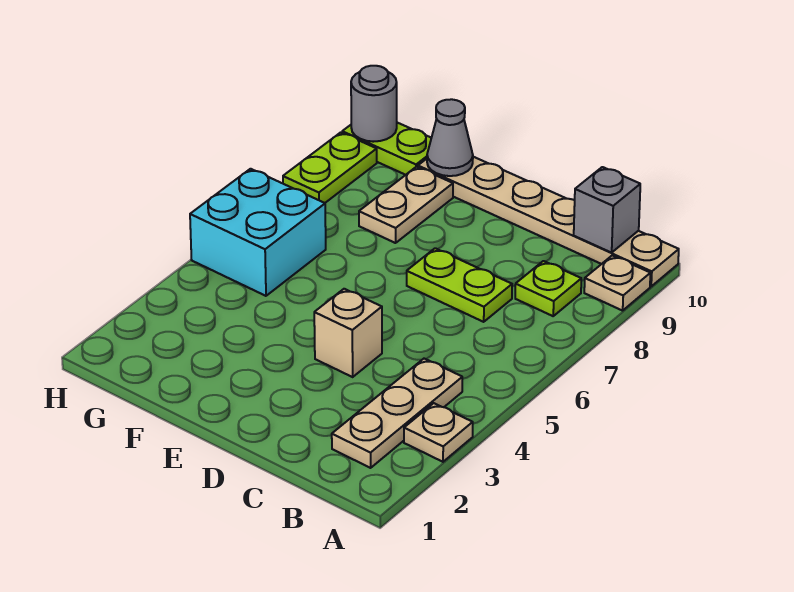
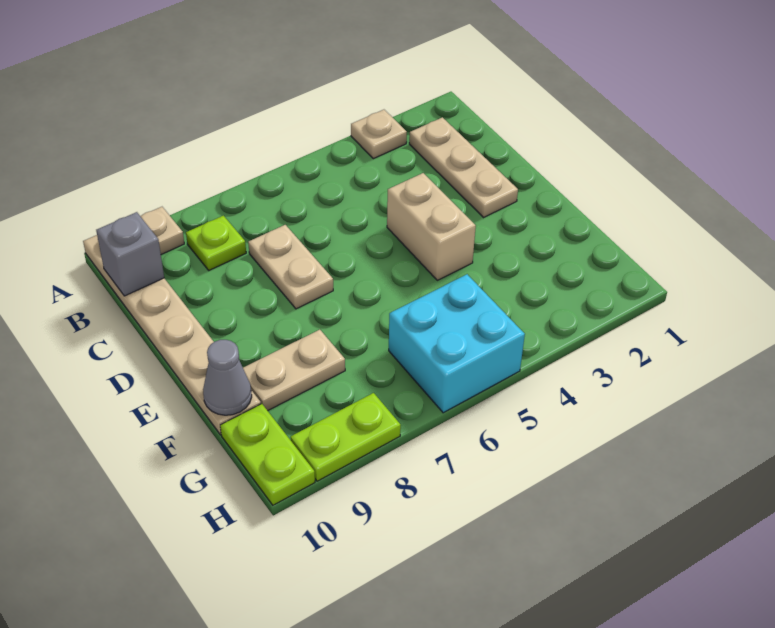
tan 1x3 plate [332,359,462,468] -> tan 1x3 plate turned to [409,117,518,217]
lime 1x2 plate [407,248,512,322] -> tan 1x2 plate [248,225,333,309]
tan 1x1 brick [314,289,382,377] -> tan 1x2 brick [387,173,476,280]
grey 1x1 round brick [351,66,397,142] -> none

